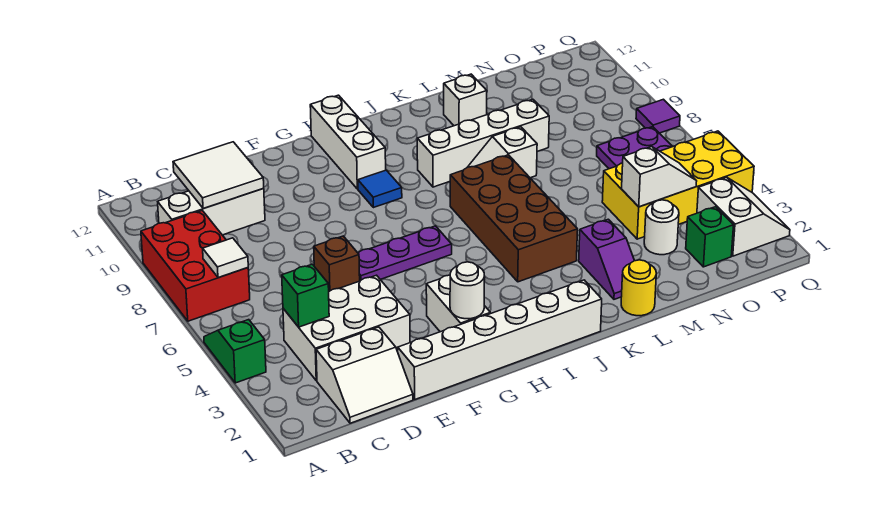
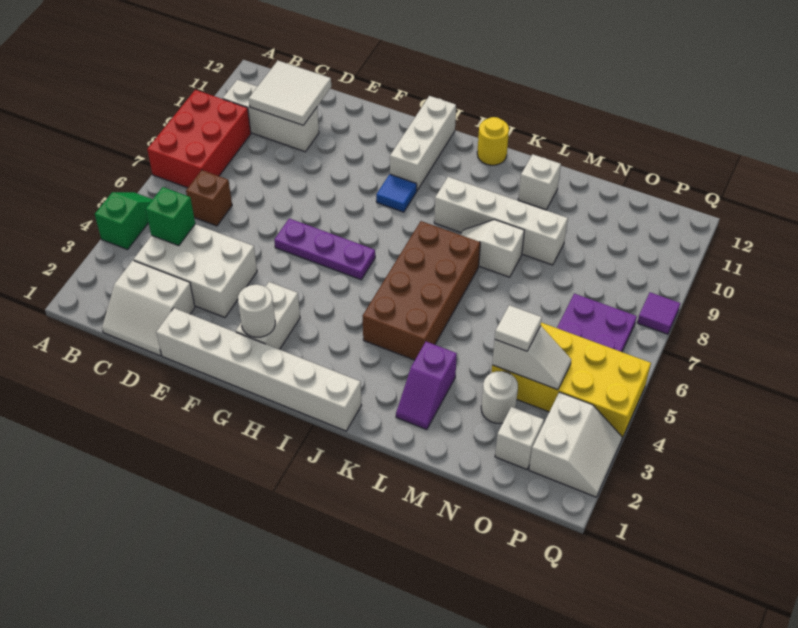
white 1x1 tile [203,238,248,278] -> white 1x1 tile moved to [495,305,542,351]
brown 1x1 brick [314,236,360,291] -> brown 1x1 brick moved to [186,170,232,226]
yellow 1x1 round brick [621,260,656,316] -> yellow 1x1 round brick moved to [477,117,509,165]
green 1x1 brick [686,207,734,267] -> white 1x1 brick [495,407,544,469]

